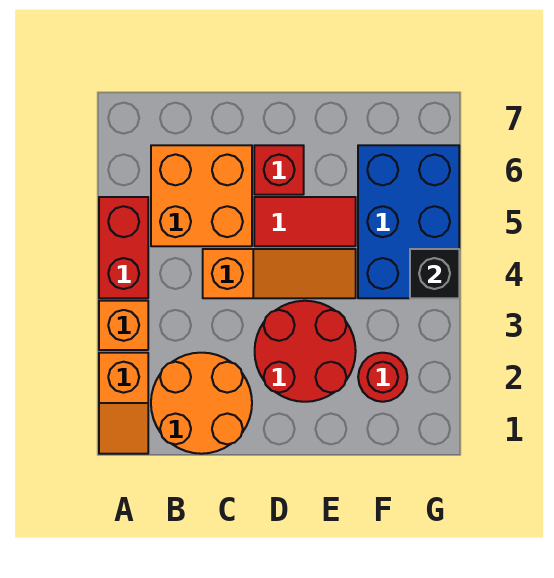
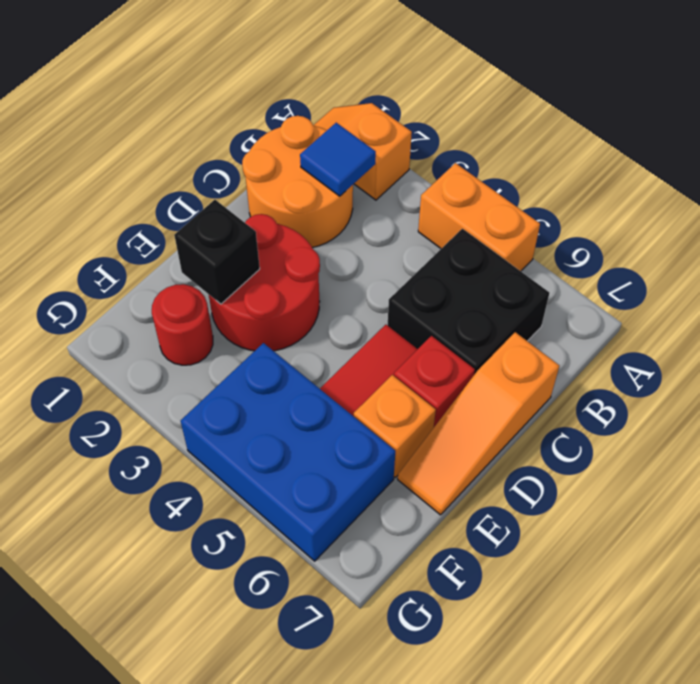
orange 1x1 brick [99,301,148,350] -> orange 1x1 brick moved to [354,375,436,477]
red 1x2 brick [99,197,148,298] -> orange 1x2 brick [418,163,540,271]
none -> blue 1x1 tile [300,123,376,196]
orange 2x2 brick [151,145,252,246] -> black 2x2 brick [388,229,549,375]
orange 1x3 slope [203,249,356,298] -> orange 1x3 slope moved to [398,332,559,515]
black 1x1 brick [410,249,459,298] -> black 1x1 brick moved to [174,200,260,304]

